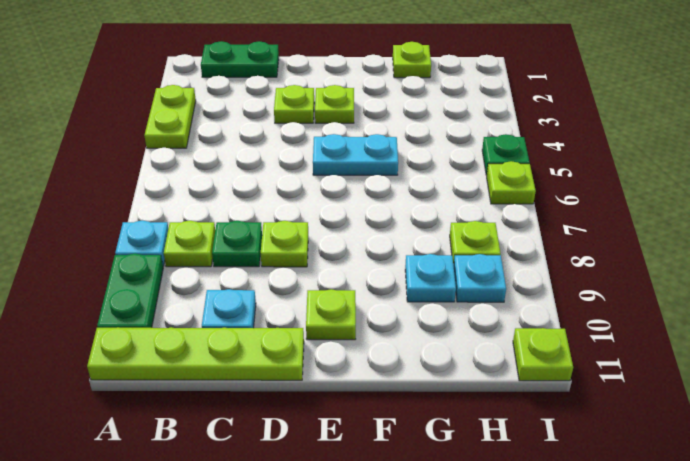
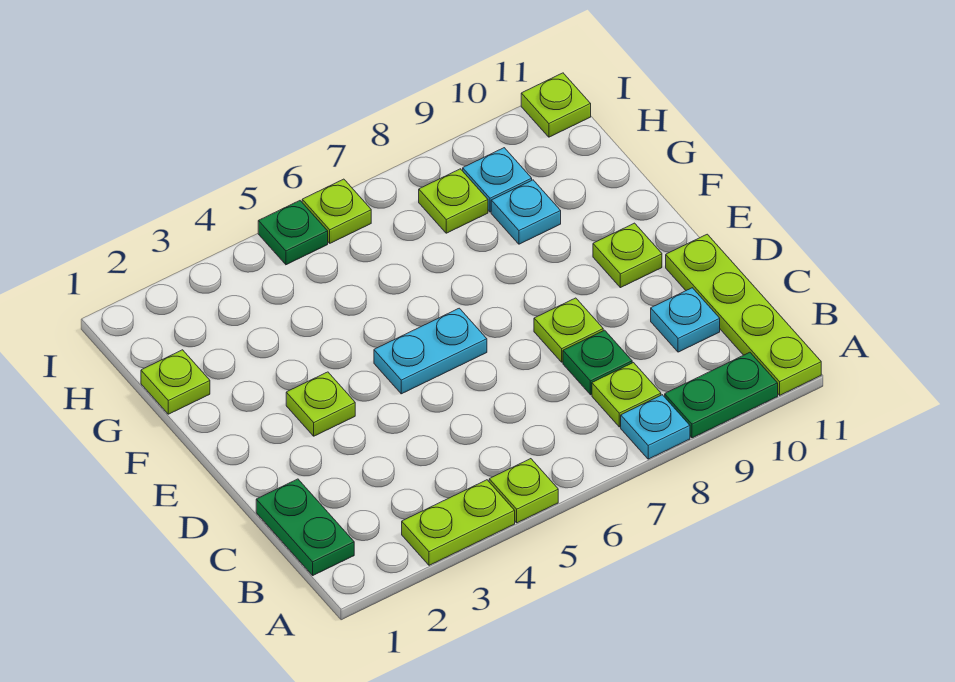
lime 1x1 plate [274,85,314,123] -> lime 1x1 plate moved to [489,459,558,523]
cyan 1x2 plate [313,134,398,175] -> cyan 1x2 plate turned to [374,308,487,394]

